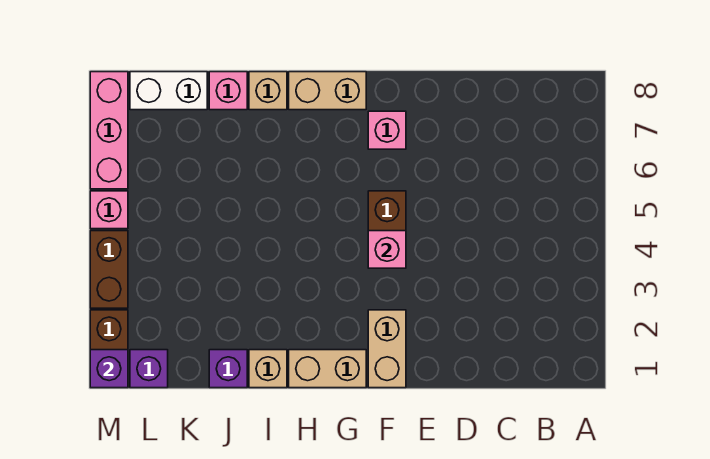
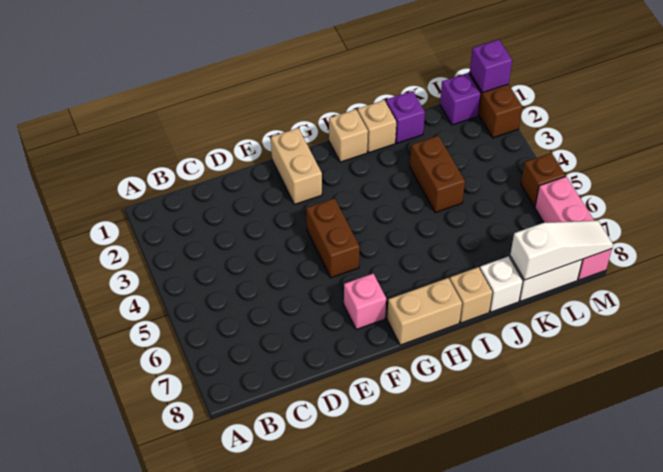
pink 1x1 brick [368,231,406,268] -> none
tan 1x2 brick [289,350,366,388] -> tan 1x1 brick [329,109,368,162]
pink 1x1 brick [209,72,247,110] -> white 1x1 brick [480,256,523,312]
none -> white 1x3 slope [510,221,613,280]
brown 1x2 brick [90,231,128,308] -> brown 1x2 brick moved to [410,136,465,213]
pink 1x1 brick [90,191,128,229] -> brown 1x1 brick [521,153,566,207]

